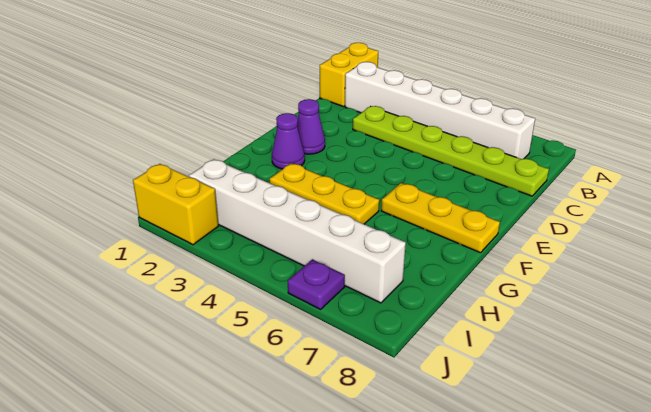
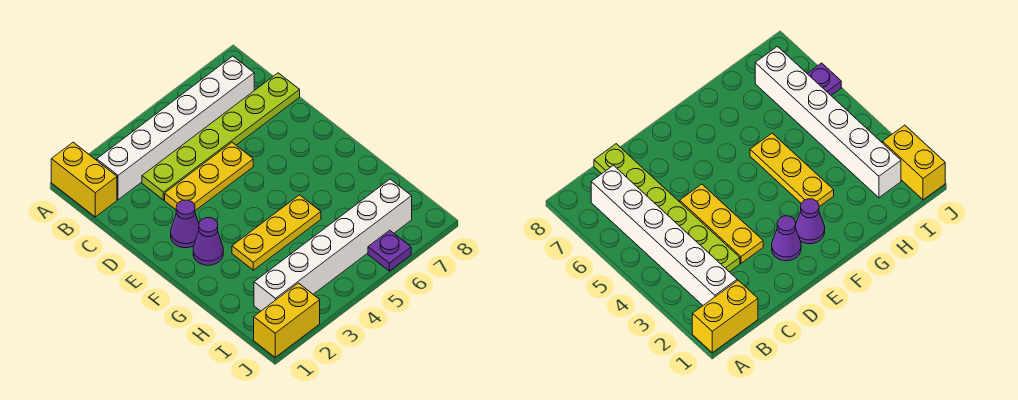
yellow 1x3 plate [381,183,500,253] -> yellow 1x3 plate moved to [165,142,253,211]

